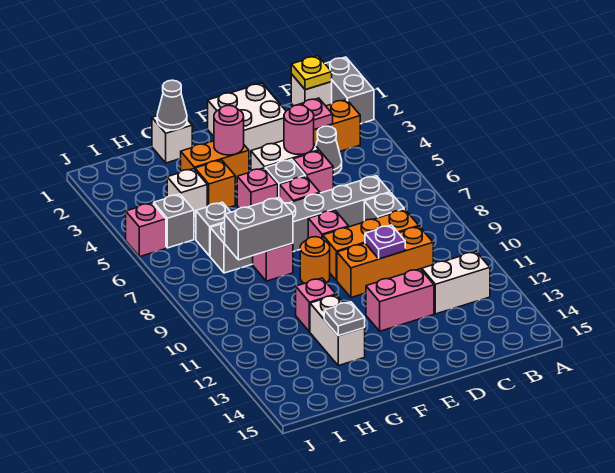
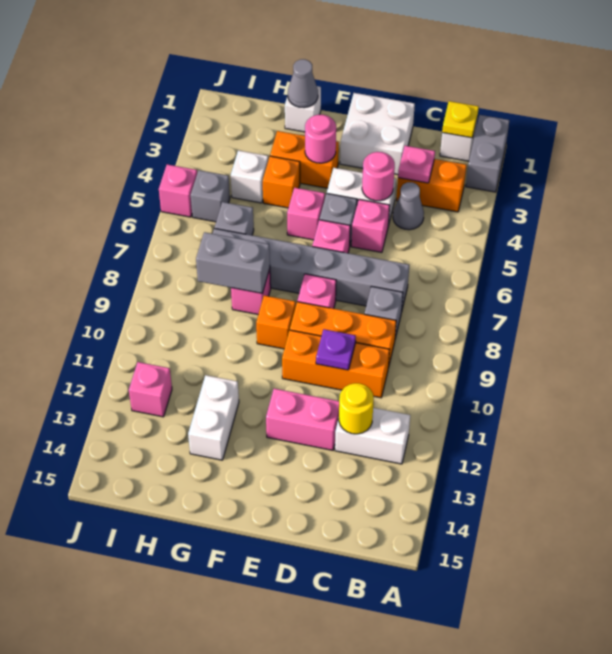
none -> yellow 1x1 round brick [339,383,374,434]
orange 1x1 round brick [300,237,330,283] -> orange 1x1 brick [256,296,296,349]
pink 1x1 brick [296,278,336,332] -> pink 1x1 brick moved to [129,362,172,417]
grey 1x1 plate [324,302,365,336] -> none

